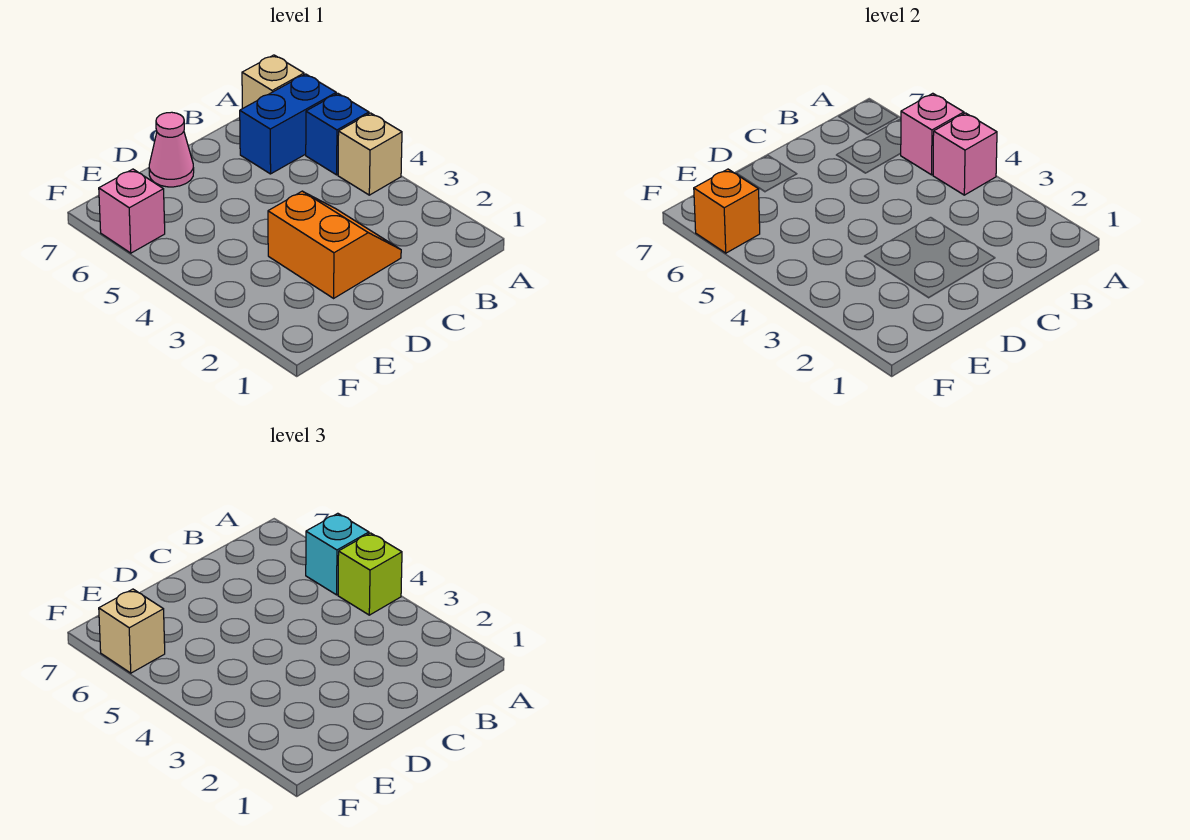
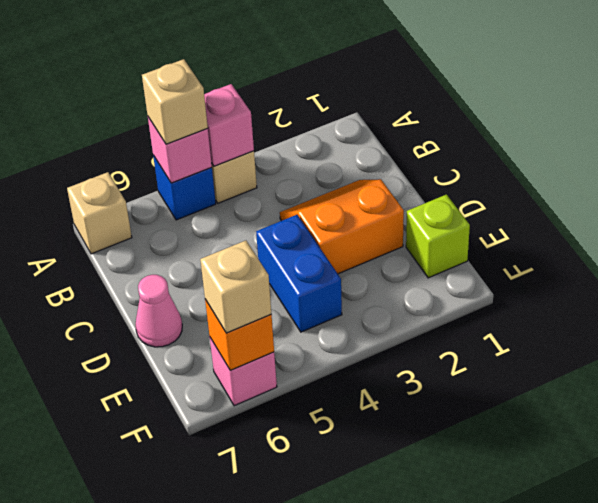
lime 1x1 brick [338,533,402,615] -> lime 1x1 brick moved to [406,195,470,278]
cyan 1x1 brick [306,513,369,595] -> tan 1x1 brick [142,59,208,144]
blue 1x2 brick [240,74,336,174] -> blue 1x2 brick moved to [256,215,342,332]

